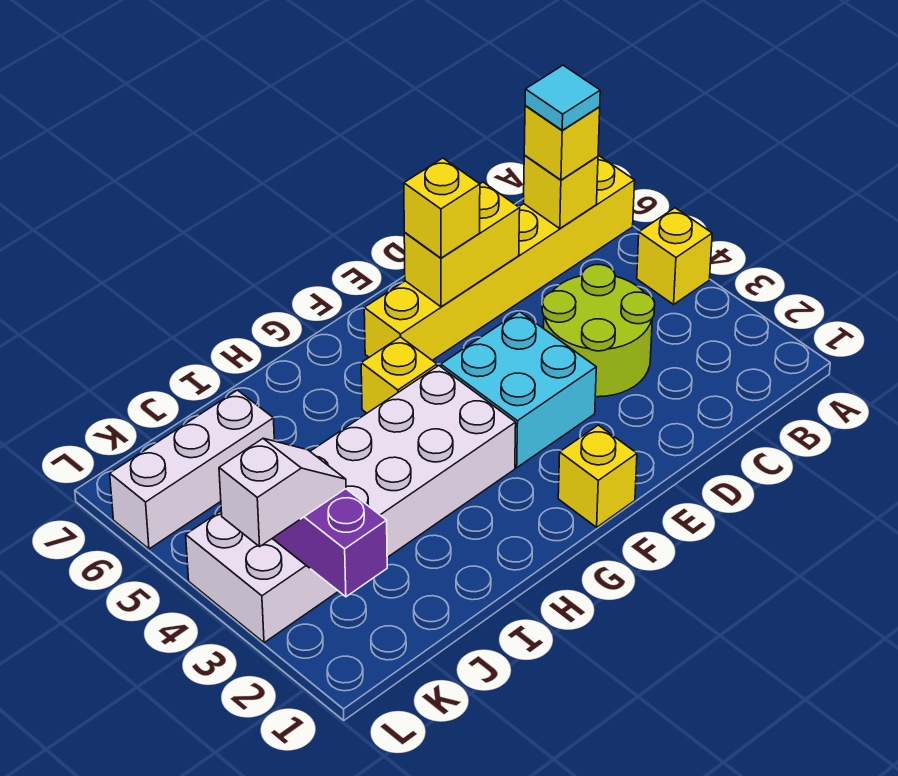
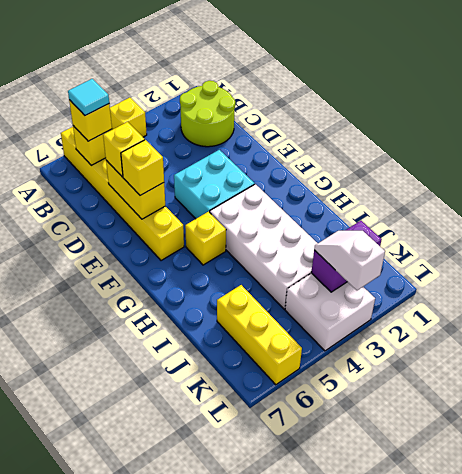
lime 2x2 round brick [542,265,655,397] -> lime 2x2 round brick moved to [180,81,235,147]
yellow 1x1 brick [558,425,637,527] -> yellow 1x1 brick moved to [103,122,145,177]
white 1x3 brick [110,390,274,549] -> yellow 1x3 brick [217,285,302,385]

